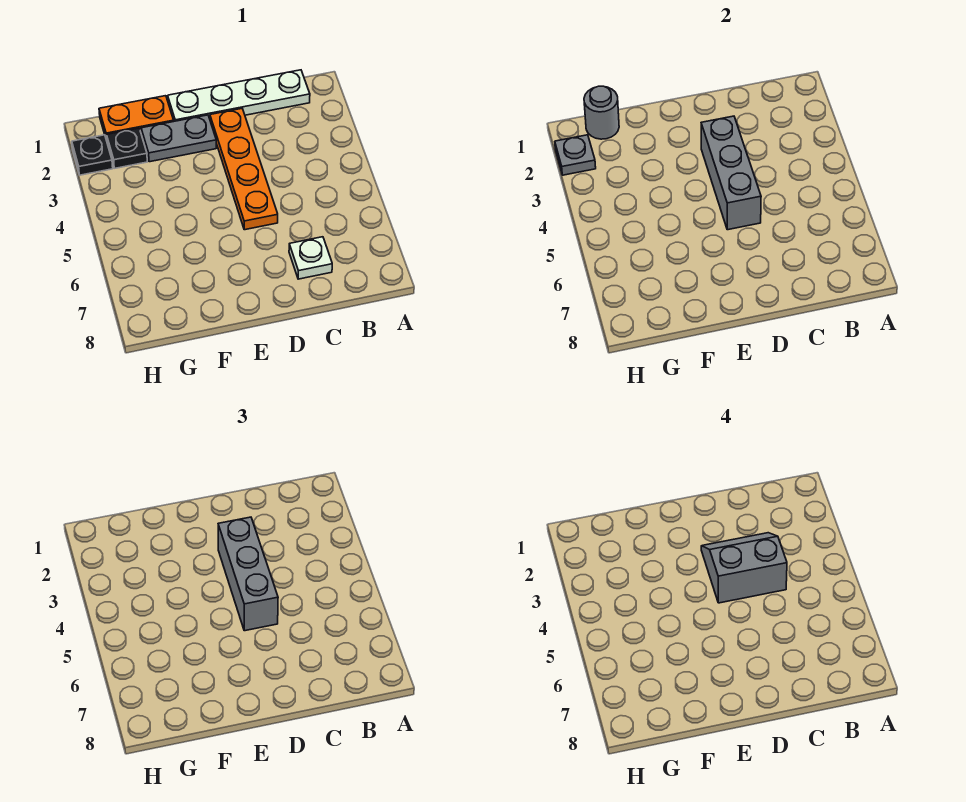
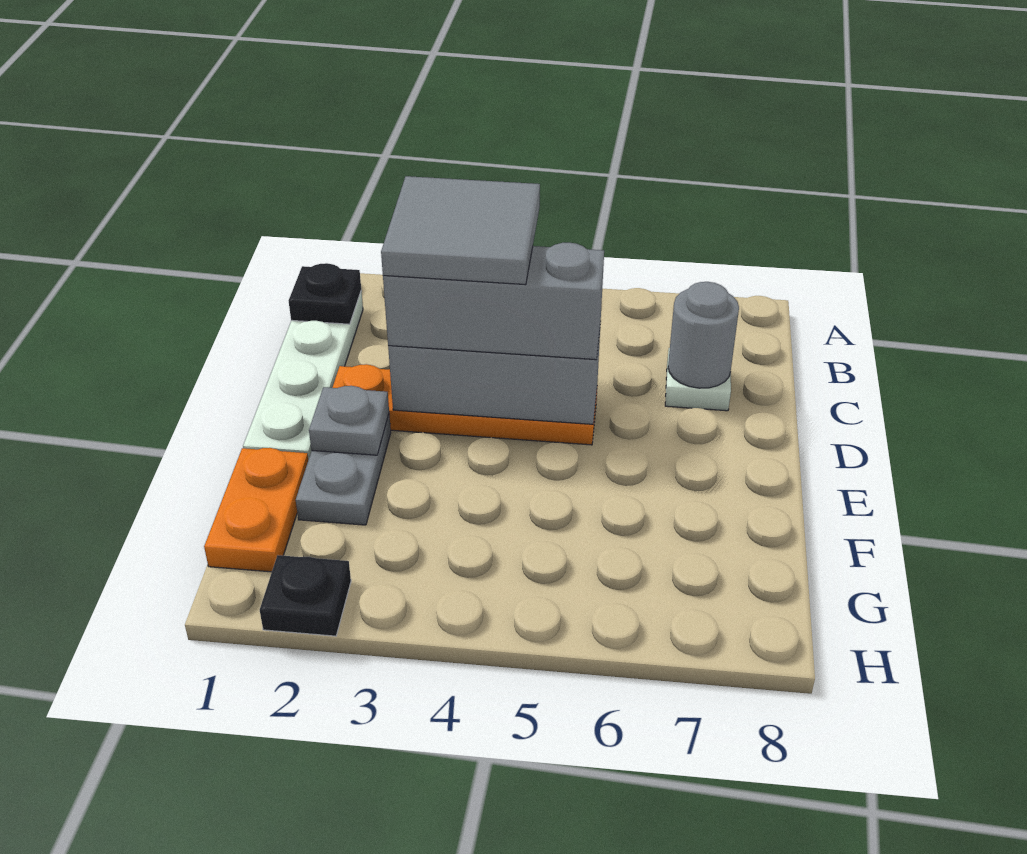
grey 2x2 slope [701,533,787,603] -> grey 2x2 tile [381,176,540,285]
grey 1x1 round brick [584,86,619,139] -> grey 1x1 round brick moved to [668,282,739,388]
black 1x1 plate [107,128,147,168] -> black 1x1 plate moved to [289,263,361,324]
grey 1x1 plate [555,135,596,175] -> grey 1x1 plate moved to [309,386,389,455]

